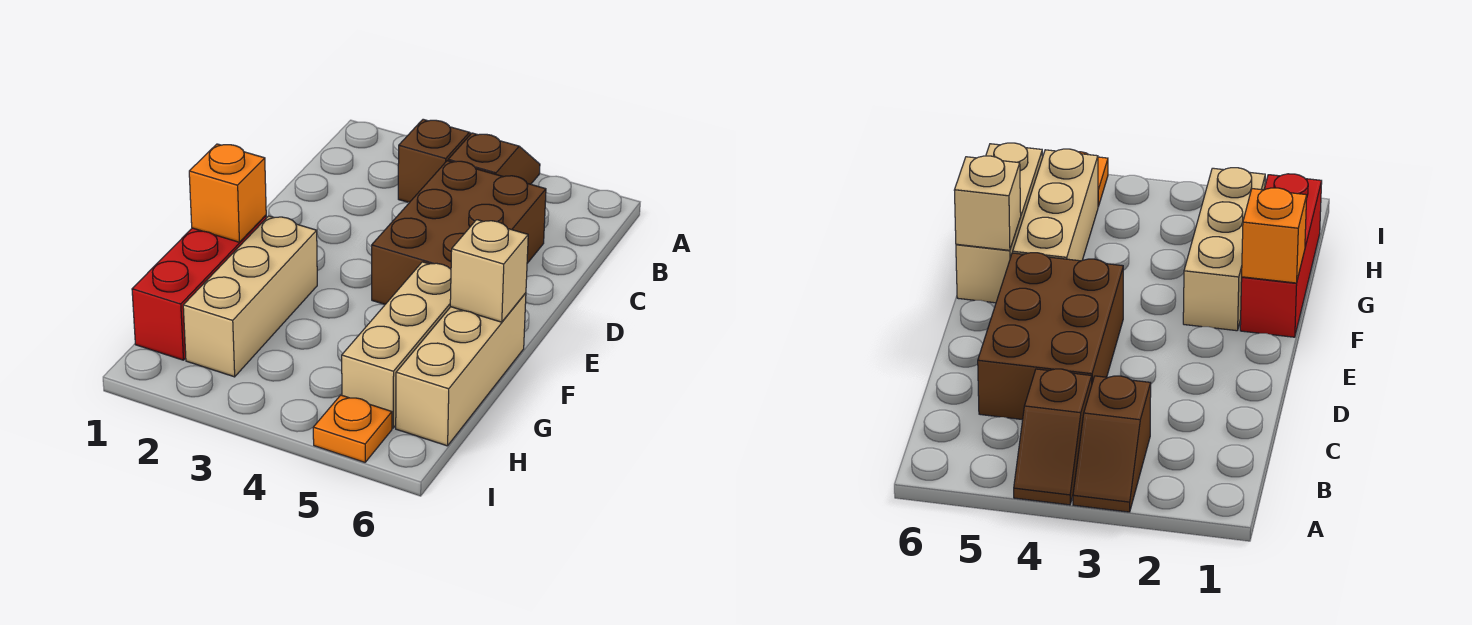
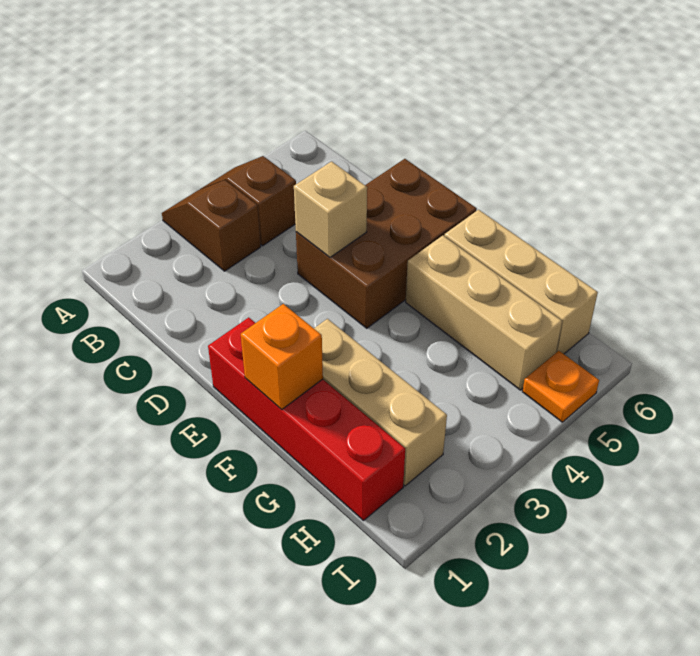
brown 2x3 brick [372,161,546,304] -> brown 2x3 brick turned to [296,159,477,328]
red 1x3 brick [132,215,266,360] -> red 1x4 brick [208,317,405,520]
tan 1x1 brick [450,220,528,322] -> tan 1x1 brick moved to [294,162,367,257]

